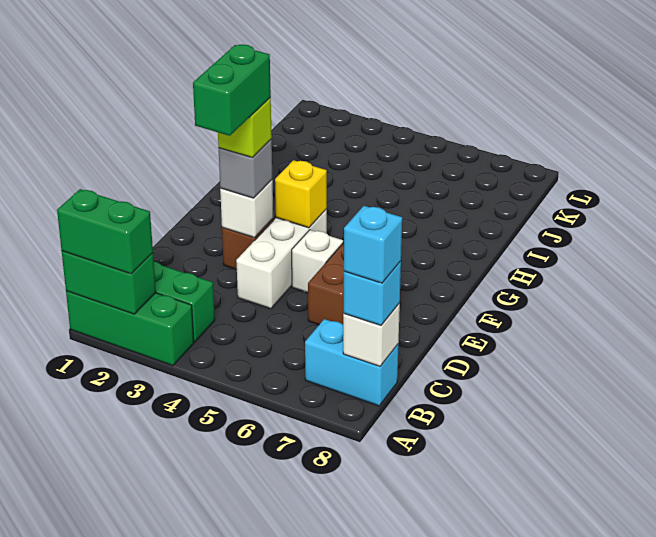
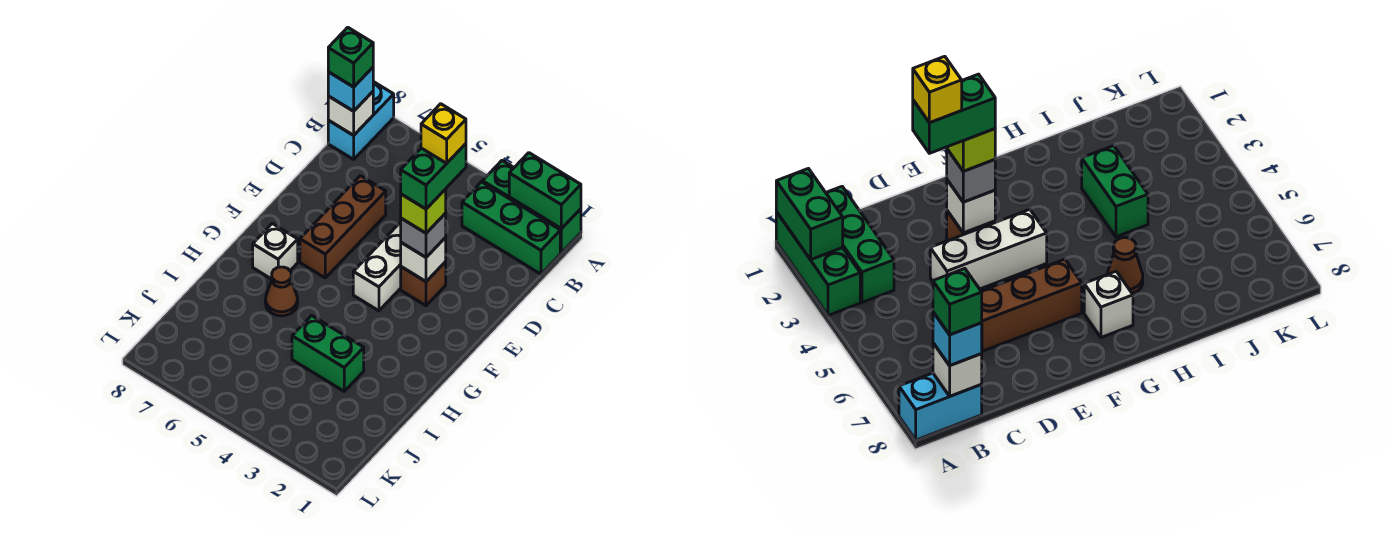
green 1x2 brick [57,189,153,274] -> green 1x2 brick moved to [292,315,364,391]
cyan 1x2 brick [305,319,399,406] -> cyan 1x2 brick turned to [328,82,394,159]
cyan 1x1 brick [344,206,402,283] -> green 1x1 brick [328,27,373,87]
white 1x1 brick [292,230,343,293] -> white 1x1 brick moved to [253,223,298,279]
yellow 1x1 brick [275,160,327,228] -> yellow 1x1 brick moved to [421,104,466,163]
none -> brown 1x1 cone [265,267,298,316]

